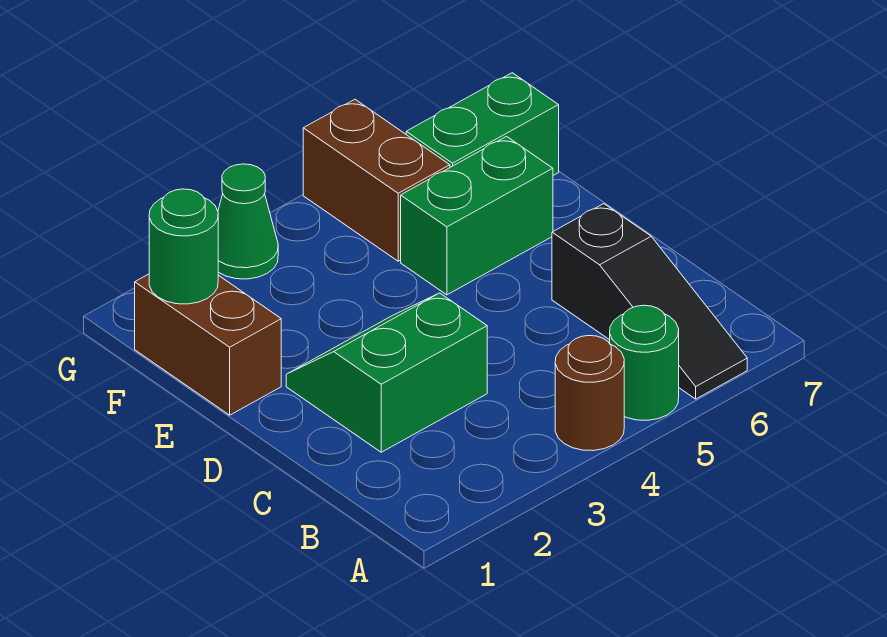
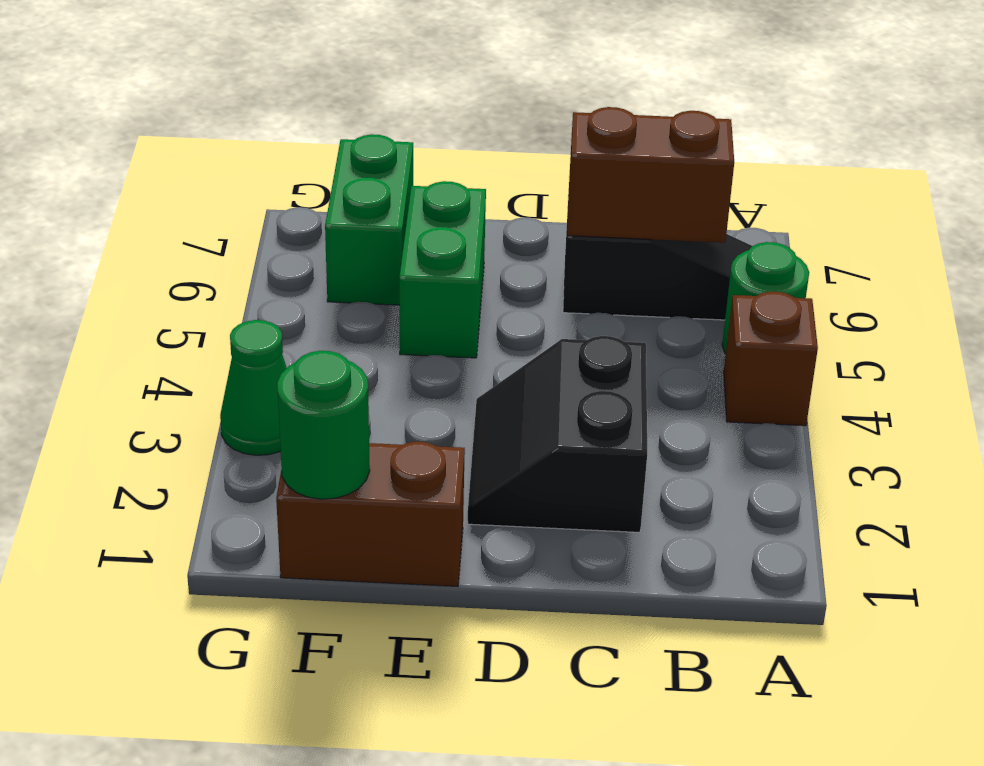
brown 1x1 round brick [555,336,624,451] -> brown 1x1 brick [724,292,818,426]
green 2x2 slope [286,293,487,452] -> black 2x2 slope [468,336,647,532]
brown 1x2 brick [303,99,450,261] -> brown 1x2 brick moved to [567,107,734,243]

